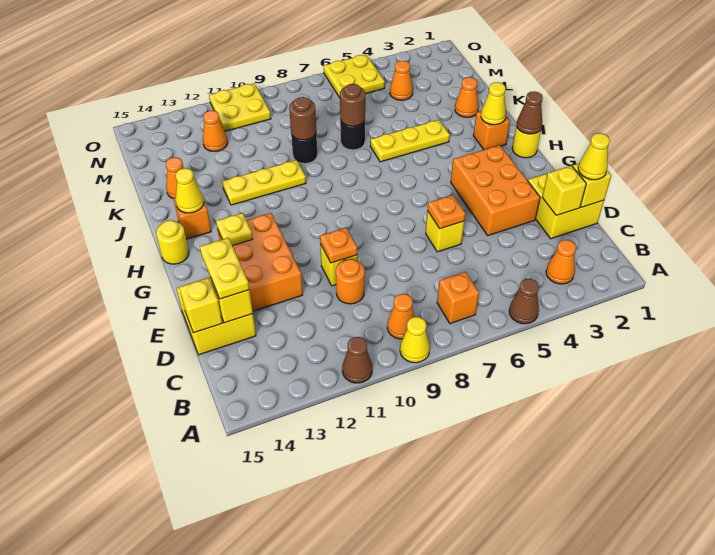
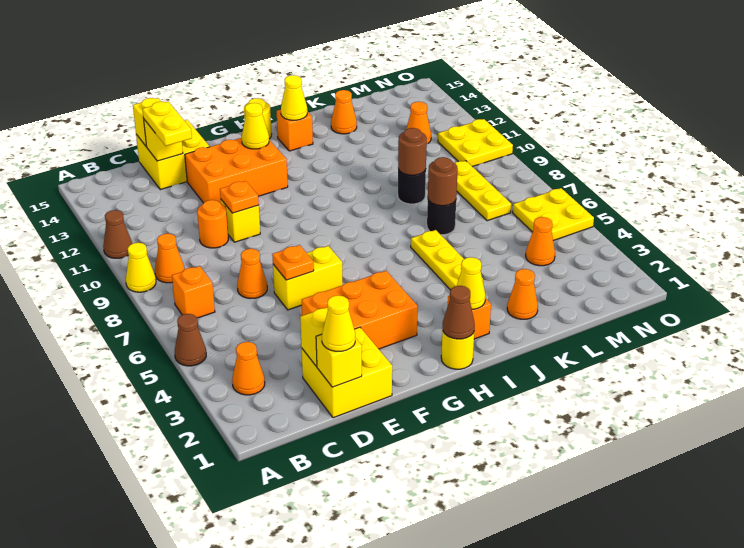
none -> orange 1x1 cone [237,249,267,299]
yellow 1x2 plate [200,238,249,299] -> yellow 1x2 plate turned to [142,102,192,146]
yellow 1x1 brick [426,211,464,252] -> yellow 1x2 brick [273,246,343,310]
yellow 1x1 plate [216,213,253,246] -> yellow 1x1 cone [241,103,269,149]
yellow 1x3 plate [222,160,306,205] -> yellow 1x3 plate moved to [455,161,511,221]

